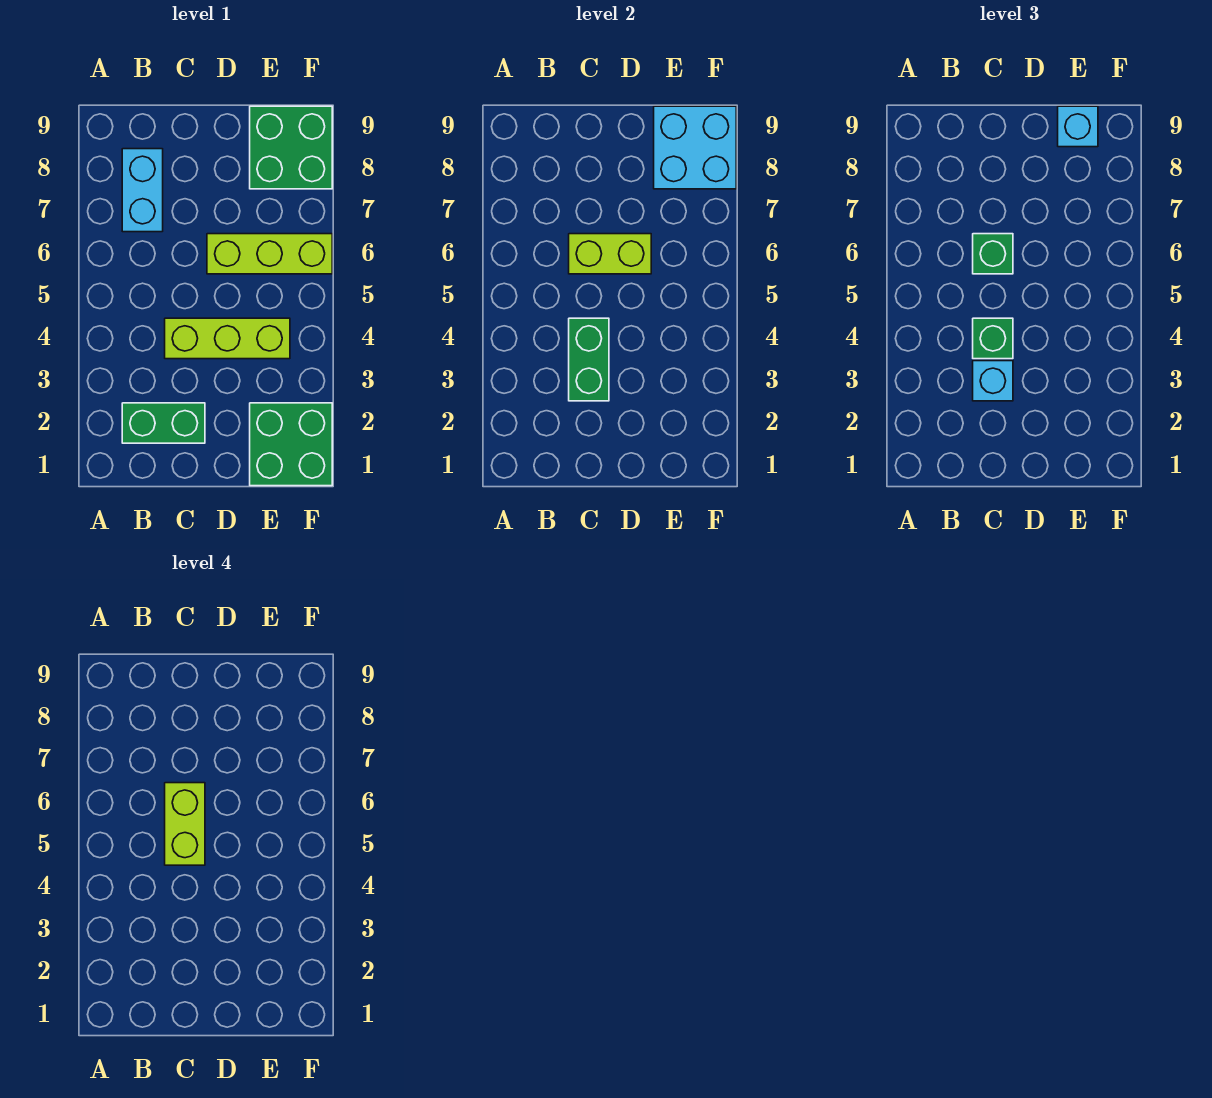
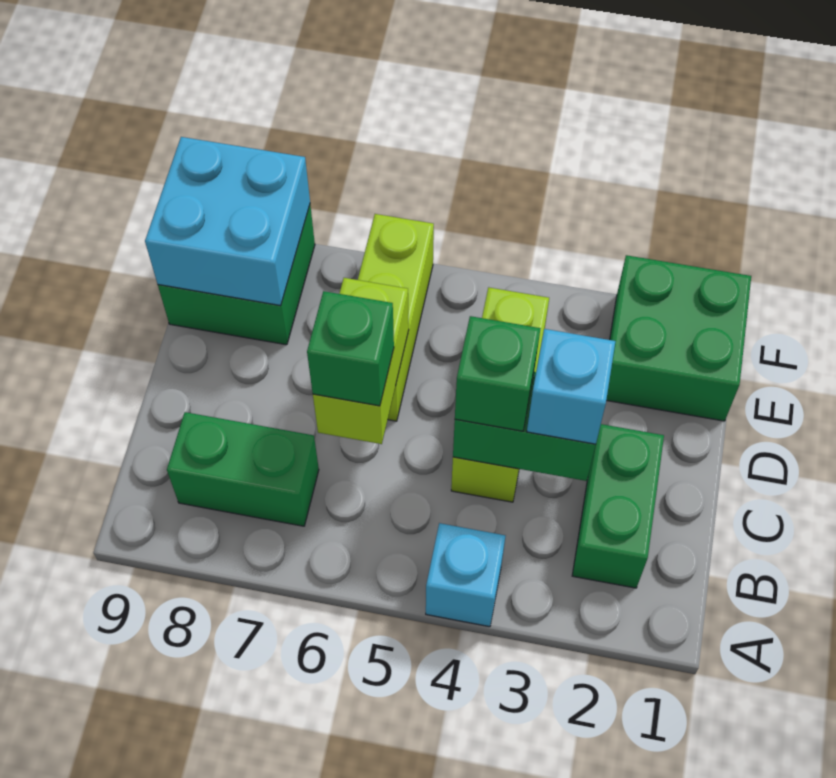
cyan 1x2 brick [122,149,163,232] -> green 1x2 brick [167,412,319,526]
lime 1x2 brick [165,783,205,865] -> none
cyan 1x1 brick [1058,106,1098,147] -> cyan 1x1 brick moved to [426,523,505,627]

